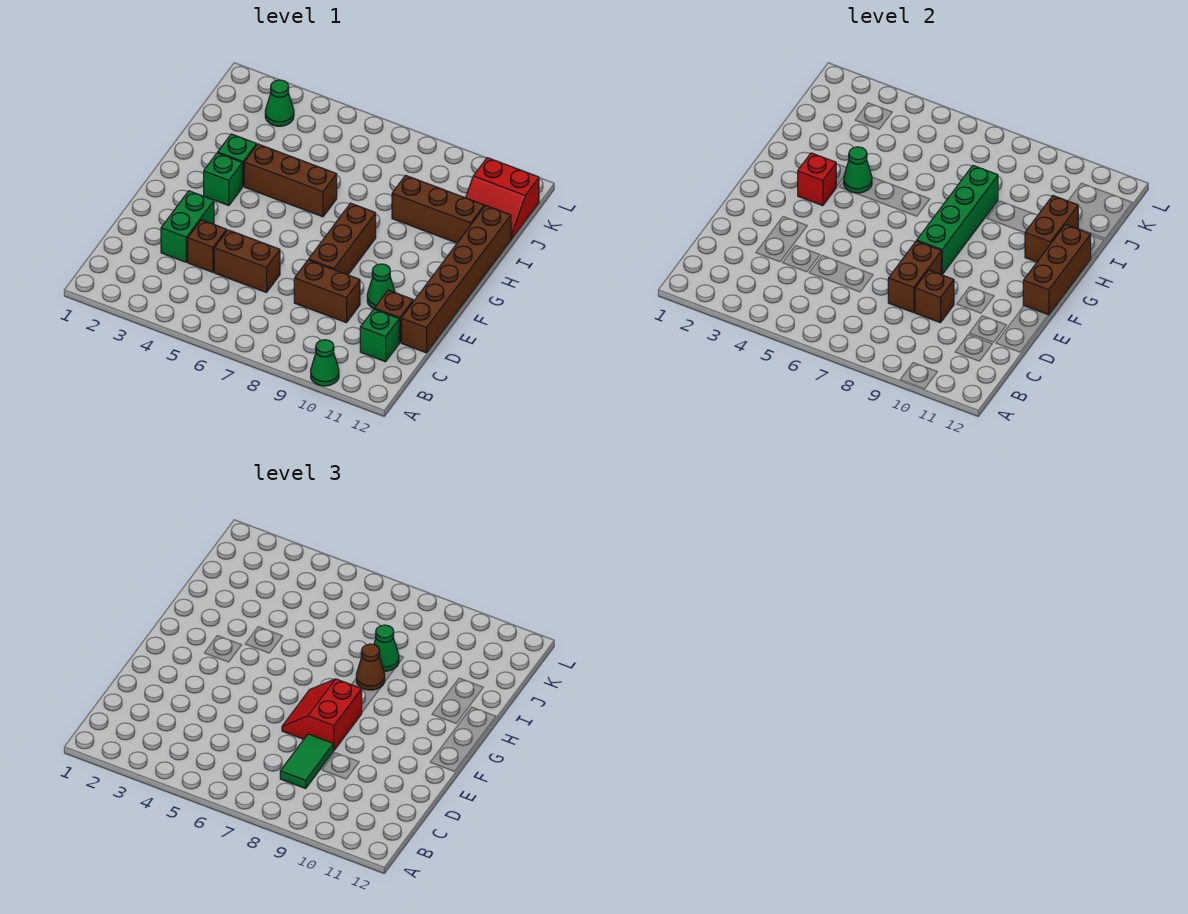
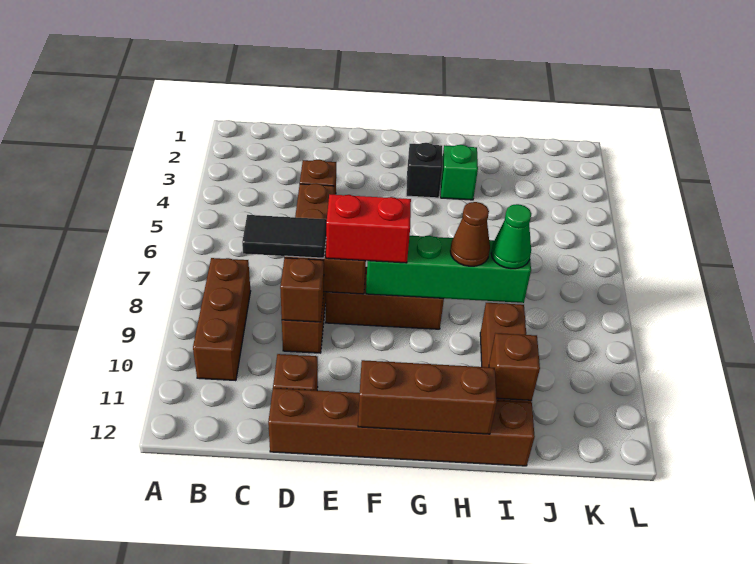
green 1x1 cone [311,340,339,386] -> none
green 1x2 tile [280,734,333,788] -> black 1x2 tile [242,215,327,258]
green 1x1 brick [360,309,399,362] -> none
green 1x2 brick [161,191,214,262] -> none
green 1x1 cone [367,264,395,309] -> none
green 1x1 brick [204,153,242,206] -> black 1x1 brick [406,143,443,198]
red 1x1 brick [798,153,836,206] -> none
brown 1x3 brick [244,144,337,217] -> brown 1x3 brick moved to [193,258,251,381]
green 1x1 cone [843,147,872,193] -> none
brown 1x2 brick [1025,196,1078,262] -> brown 1x1 brick [489,333,540,400]
red 2x2 slope [466,158,539,239] -> none
green 1x1 cone [265,80,294,126] -> none

